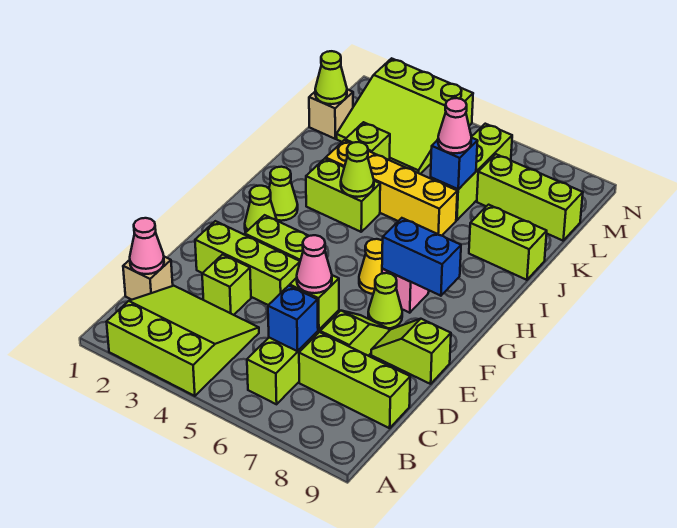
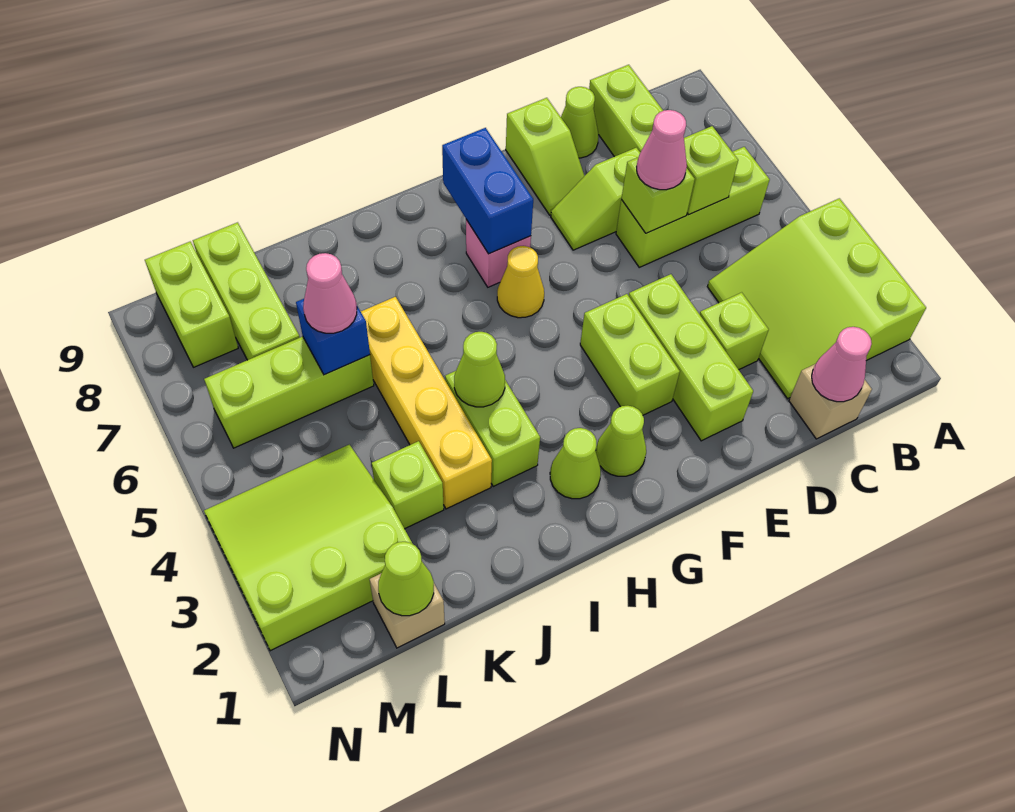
blue 1x1 brick [268,286,318,351] -> lime 1x1 brick [684,126,738,214]
lime 1x1 cone [368,273,402,328] -> lime 1x1 cone moved to [561,87,599,158]
lime 1x2 brick [469,205,547,280] -> lime 1x2 brick moved to [145,242,238,367]
lime 3x3 slope [336,58,473,174] -> lime 3x3 slope turned to [204,445,412,651]

